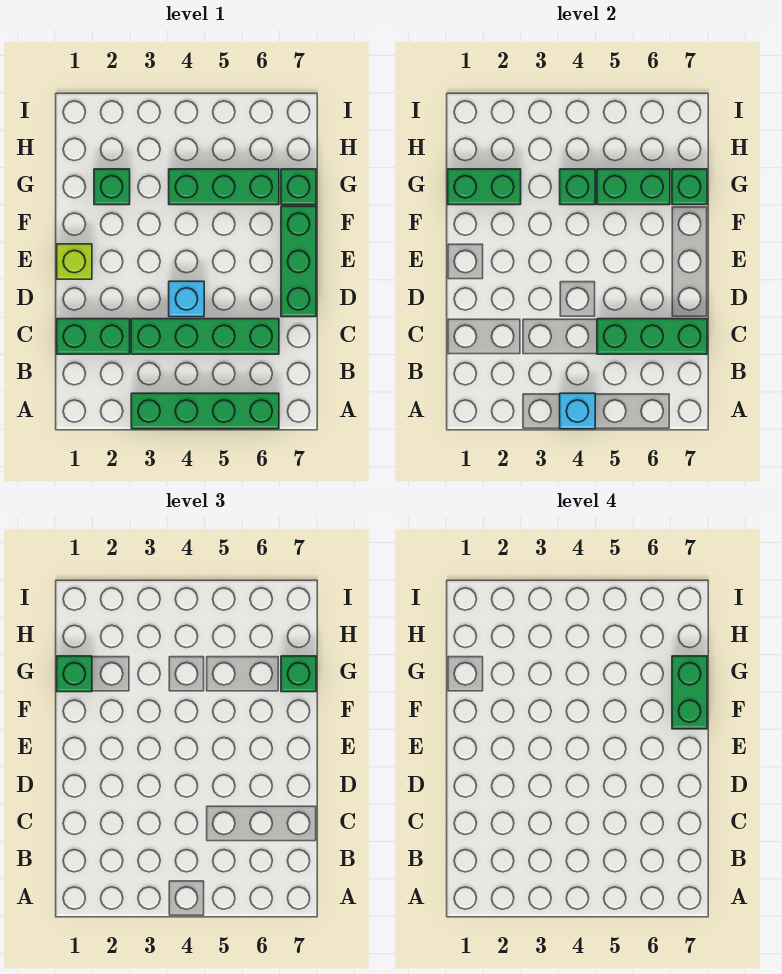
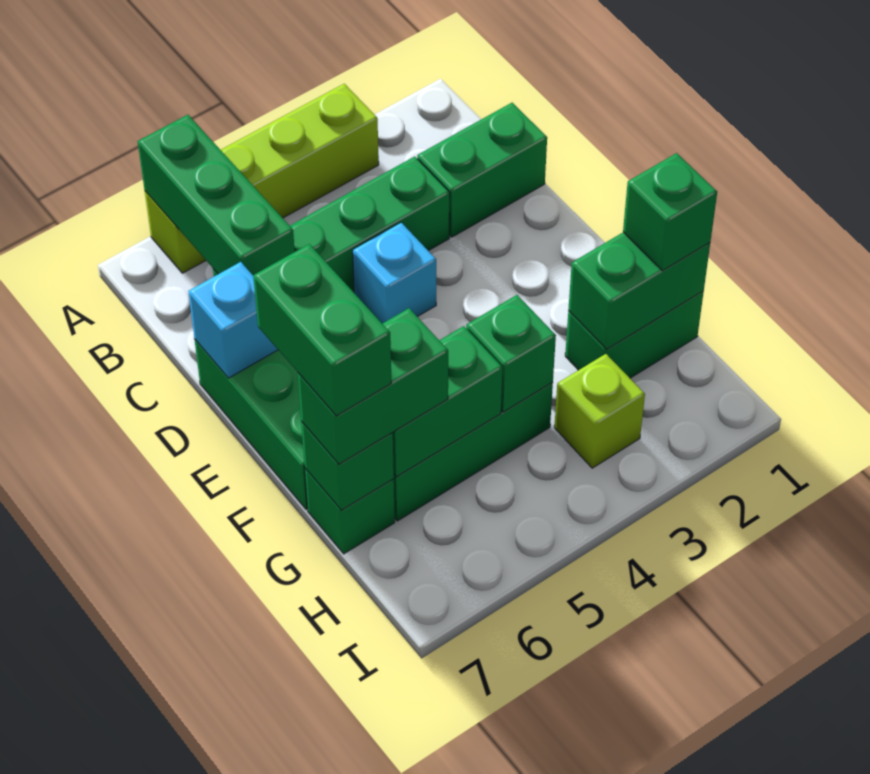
green 1x4 brick [131,393,279,429] -> lime 1x4 brick [145,84,379,273]
cyan 1x1 brick [560,393,595,429] -> cyan 1x1 brick moved to [188,262,278,378]
green 1x3 brick [597,319,707,354] -> green 1x3 brick turned to [138,115,295,275]
lime 1x1 brick [57,244,92,279] -> lime 1x1 brick moved to [554,354,645,468]
green 1x1 brick [94,169,130,205] -> green 1x2 brick [565,291,704,378]
green 1x1 brick [281,656,316,692] -> green 1x2 brick [298,308,448,464]

